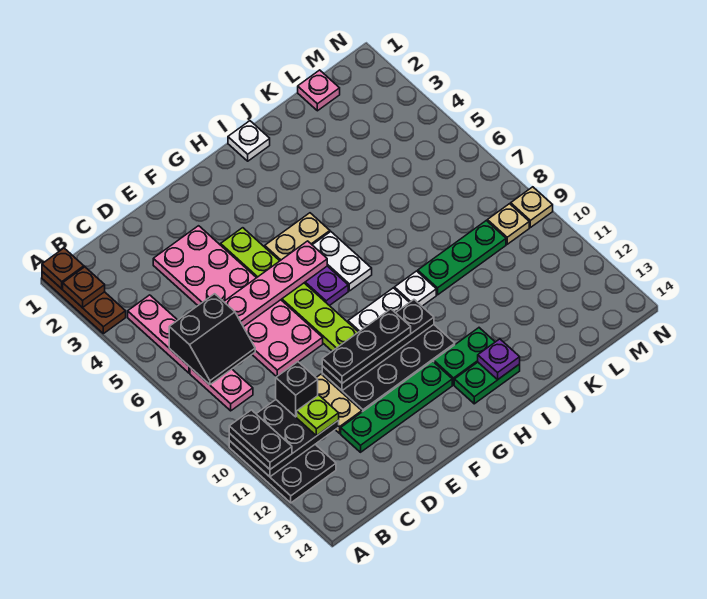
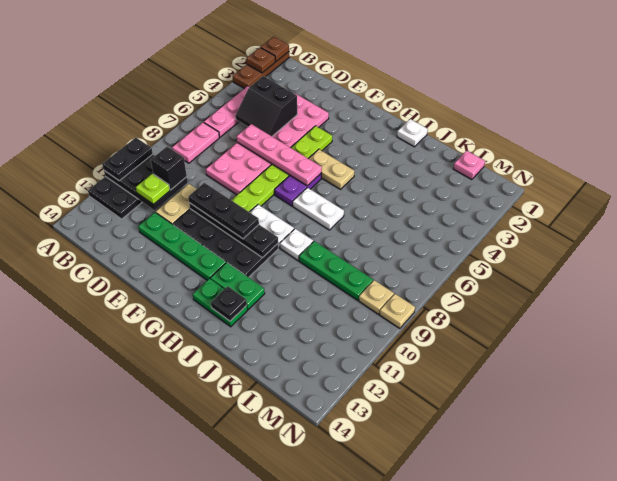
black 2x2 slope [169,294,255,385] -> black 2x2 slope moved to [235,76,297,136]
white 1x2 plate [313,232,372,291] -> white 1x2 plate turned to [293,188,344,230]
purple 1x1 plate [478,339,520,379] -> black 1x1 plate [211,286,247,321]

